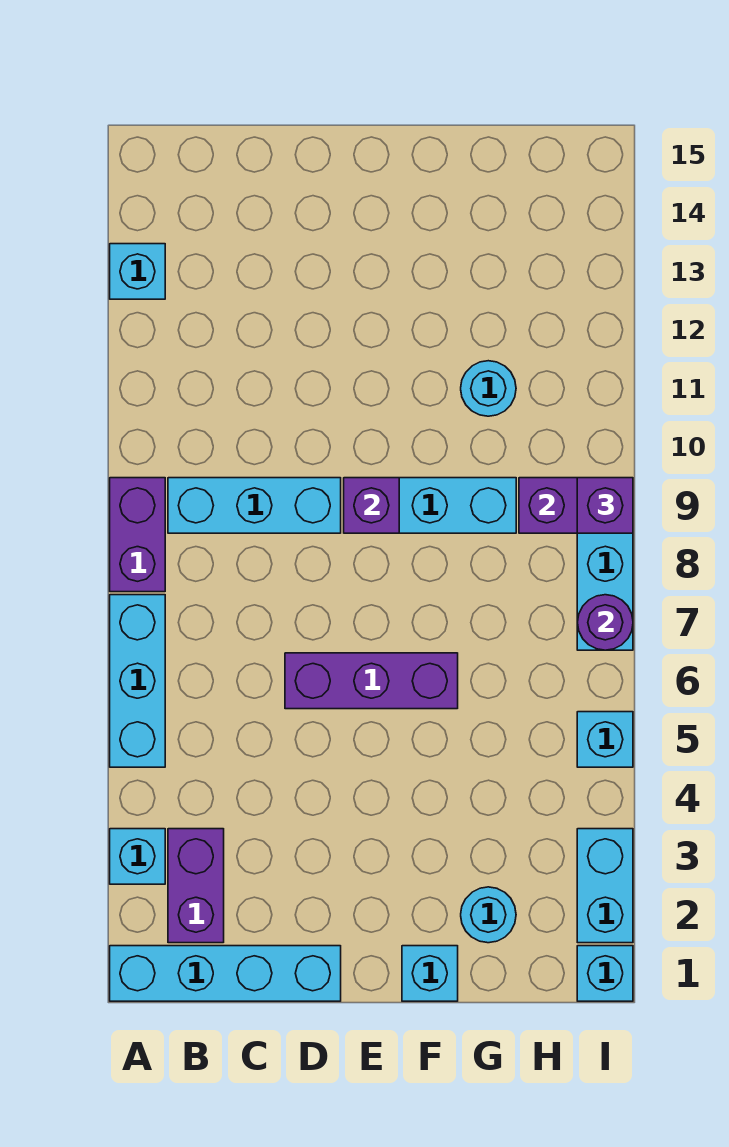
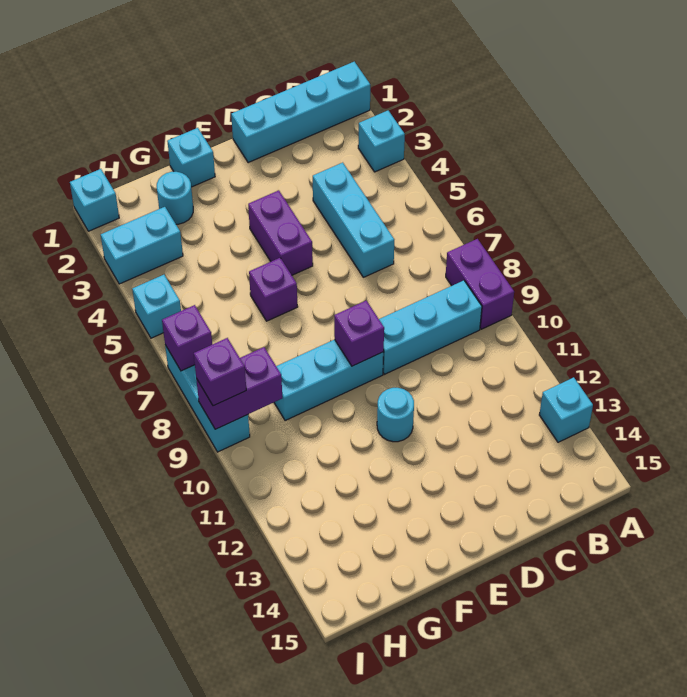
cyan 1x3 brick [110,595,165,767] -> cyan 1x3 brick moved to [313,163,394,277]
purple 1x2 brick [168,829,224,943] -> purple 1x2 brick moved to [248,190,313,275]
purple 1x3 brick [285,653,458,709] -> purple 1x1 brick [249,258,298,321]
cyan 1x1 round brick [461,361,516,416] -> cyan 1x1 round brick moved to [377,388,414,442]
cyan 1x2 brick [577,829,633,943] -> cyan 1x2 brick turned to [101,207,183,284]
purple 1x1 round brick [577,595,633,650] -> purple 1x1 brick [162,305,212,371]

